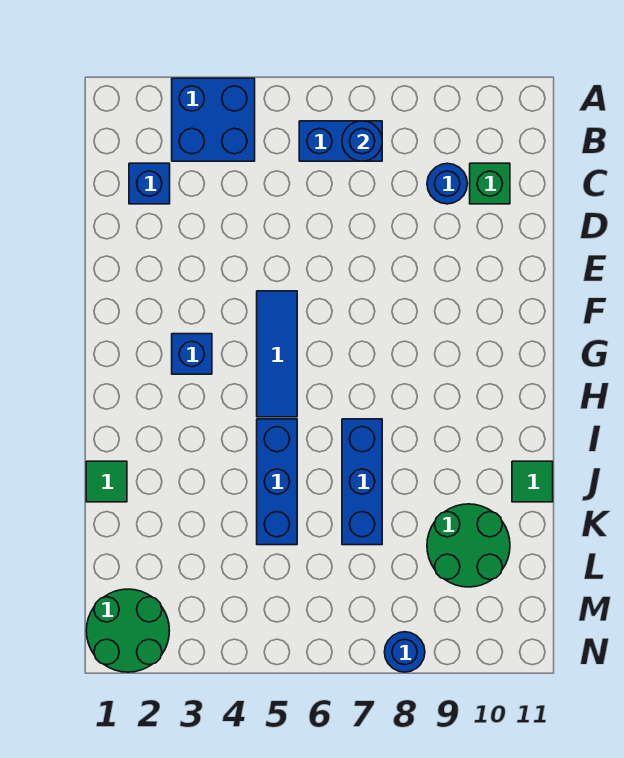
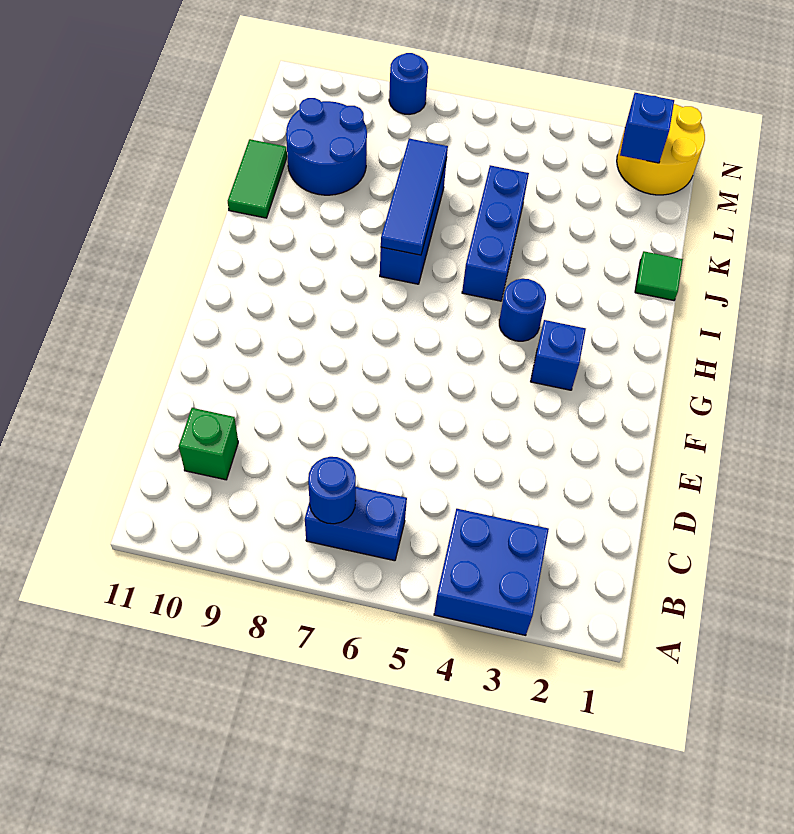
blue 1x1 brick [129,163,170,204] -> blue 1x1 brick moved to [620,93,674,163]
blue 1x1 round brick [427,163,468,204] -> blue 1x1 round brick moved to [499,279,546,341]
blue 1x3 tile [257,291,297,417] -> blue 1x3 tile moved to [381,139,448,255]
green 1x1 tile [512,461,553,502] -> green 1x2 tile [228,139,287,218]
green 2x2 round brick [427,504,510,587] -> blue 2x2 round brick [286,98,367,195]
green 2x2 round brick [86,589,170,672] -> yellow 2x2 round brick [617,104,705,195]

